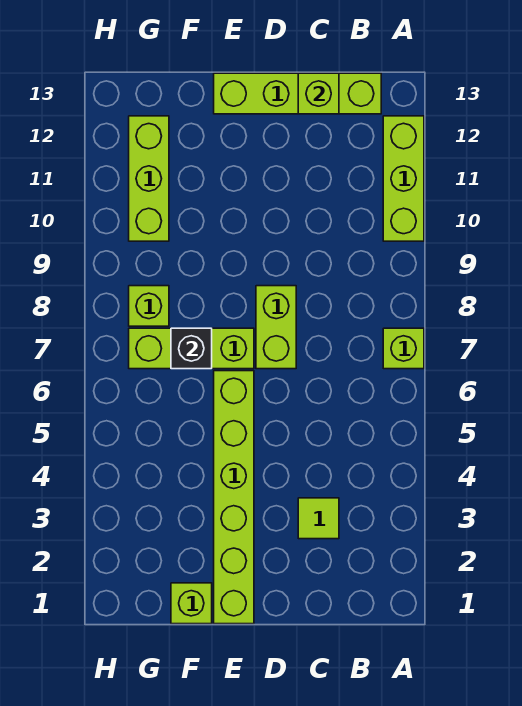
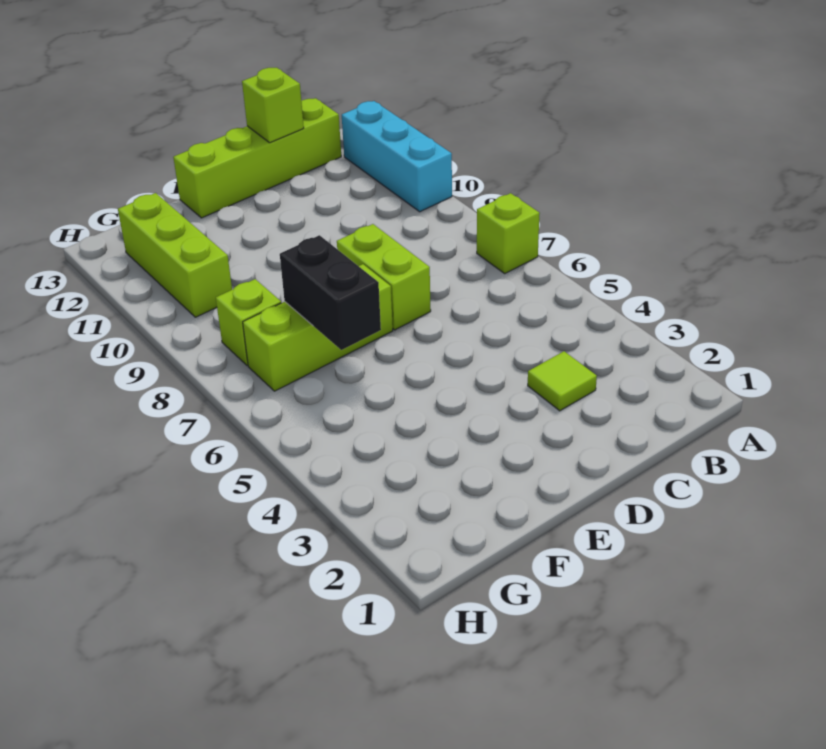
lime 1x3 brick [383,116,424,241] -> cyan 1x3 brick [342,101,452,212]
lime 1x6 brick [214,371,254,624] -> none
lime 1x1 brick [171,583,212,624] -> none
black 1x1 brick [171,328,212,369] -> black 1x2 brick [280,235,381,350]

